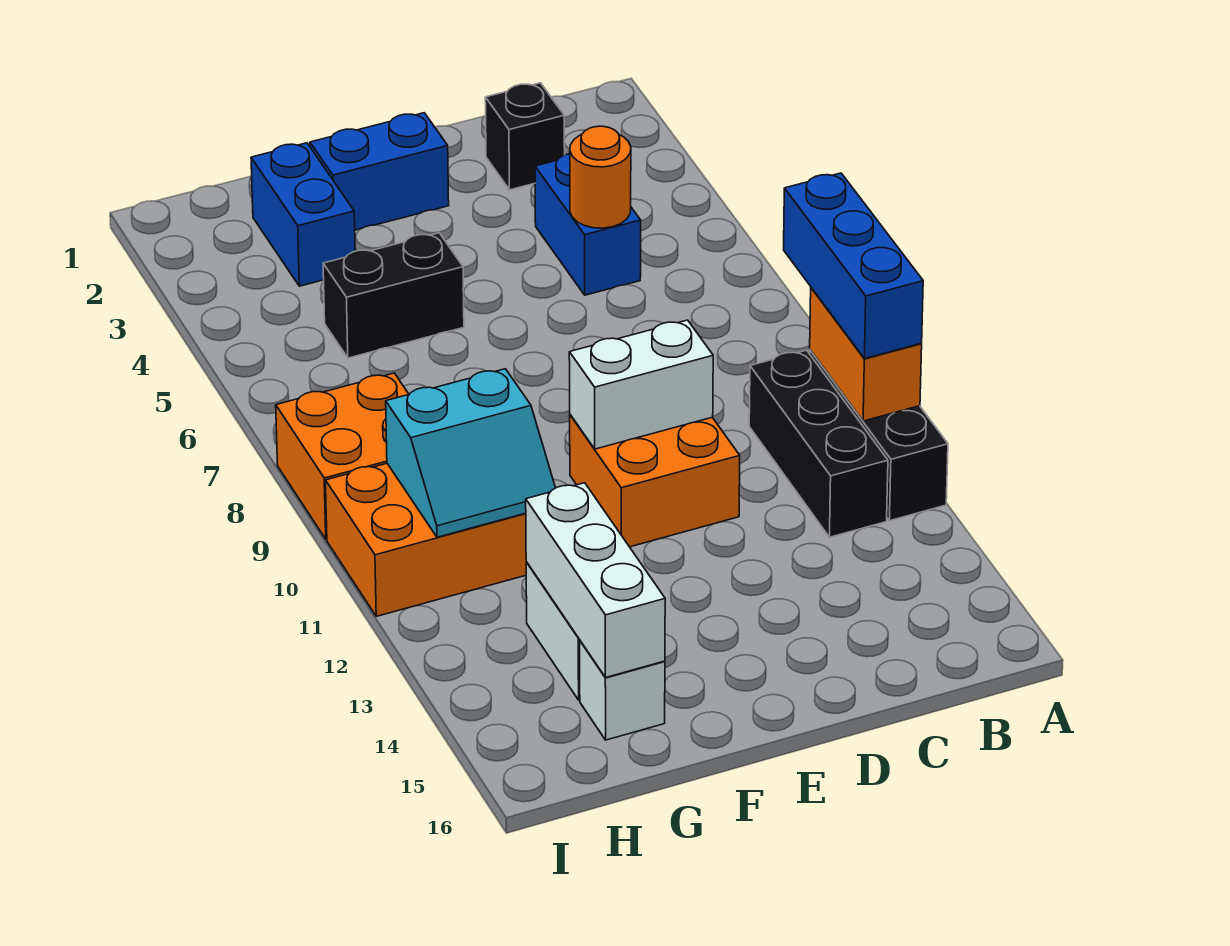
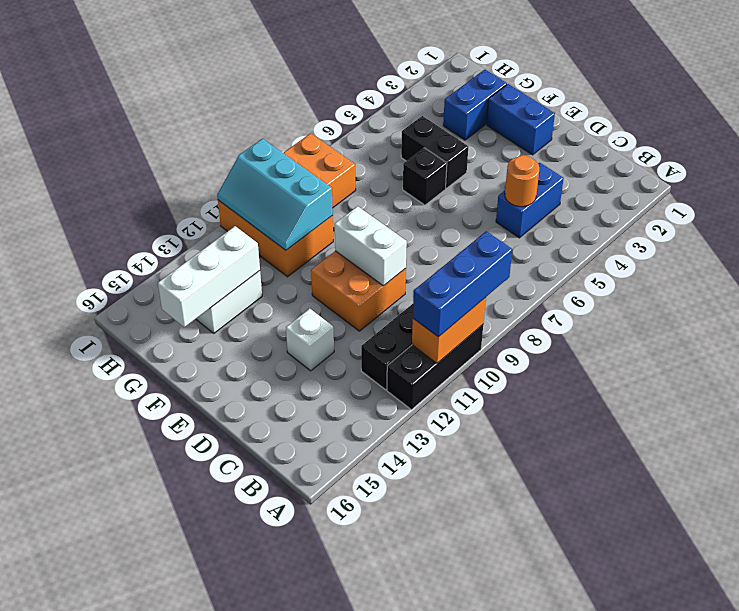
black 1x1 brick [485,83,565,190] -> black 1x1 brick moved to [403,148,447,205]
cyan 2x2 slope [386,369,555,537] -> cyan 2x3 slope [217,139,333,250]
white 1x1 brick [580,641,665,740] -> white 1x1 brick moved to [286,309,334,371]

